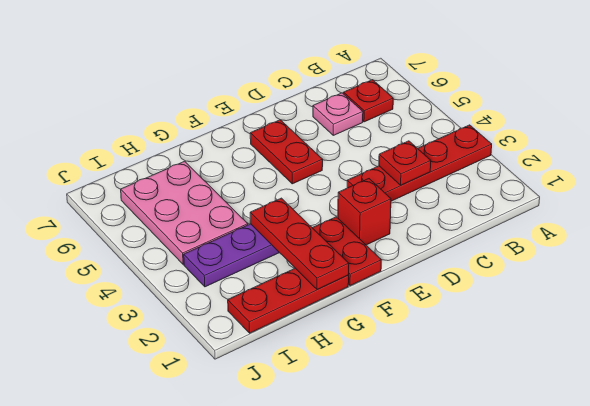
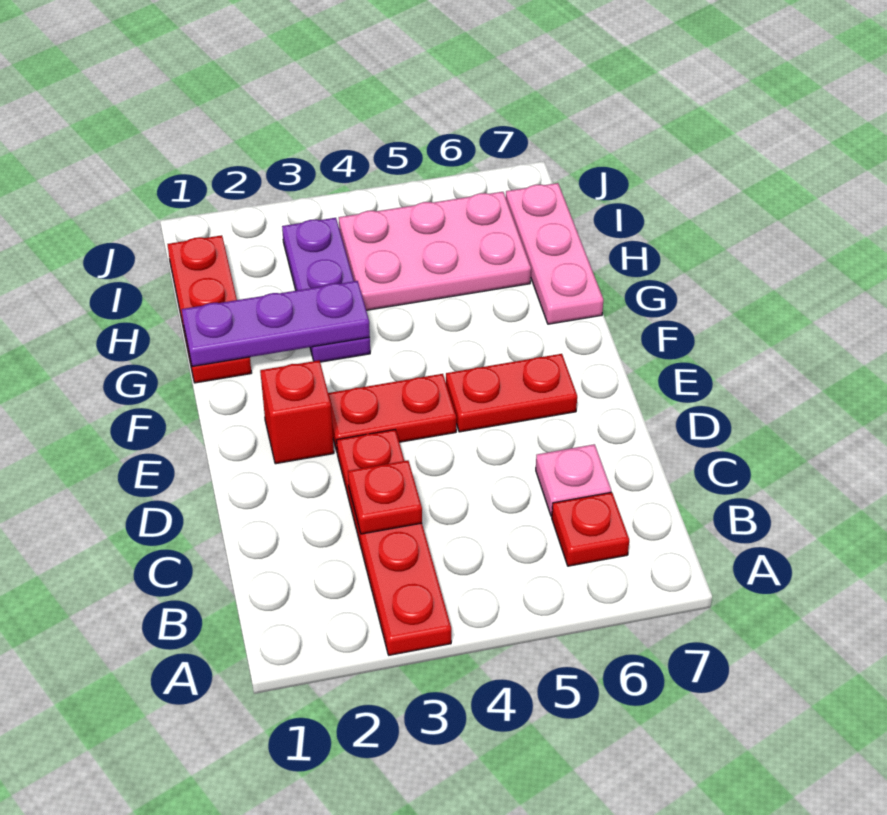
red 1x2 plate [313,217,381,286] -> red 1x2 plate moved to [328,374,456,451]
red 1x3 plate [250,198,349,290] -> purple 1x3 plate [182,281,370,367]
none -> pink 1x3 plate [506,183,603,324]

